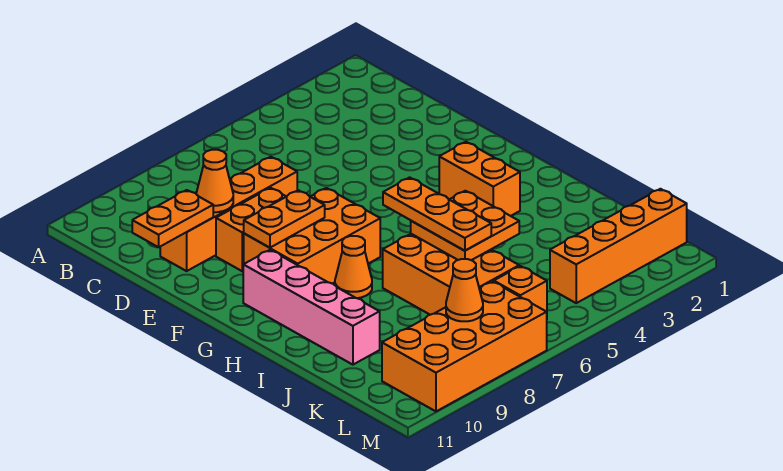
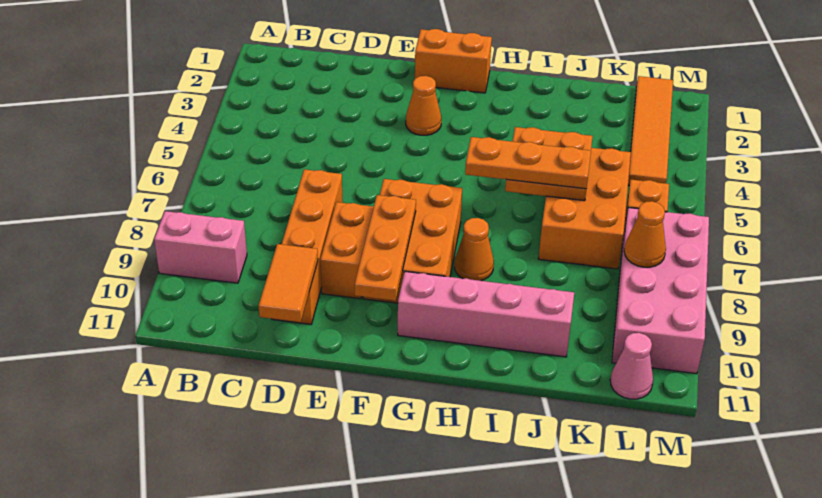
none -> pink 1x2 brick [154,211,247,283]
orange 1x1 cone [196,150,233,212] -> orange 1x1 cone moved to [406,76,441,135]
orange 1x2 plate [132,190,213,247] -> orange 1x2 tile [259,244,318,322]
orange 1x2 plate [244,190,325,248] -> orange 1x3 plate [355,195,416,301]
orange 1x2 brick [439,142,520,216] -> orange 1x2 brick moved to [415,29,492,93]
orange 2x3 brick [383,234,519,315] -> orange 2x3 brick turned to [538,148,631,269]
orange 1x4 brick [550,189,687,303] -> orange 1x4 tile [628,76,673,186]
orange 2x4 brick [382,282,547,411] -> pink 2x4 brick [612,208,709,374]
none -> pink 1x1 cone [610,333,653,399]

